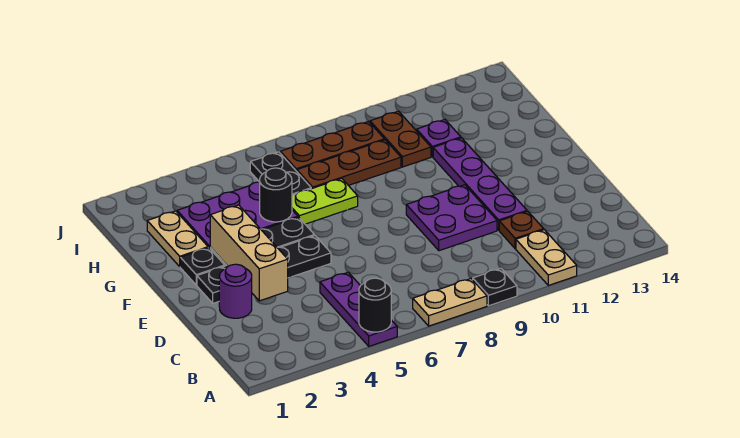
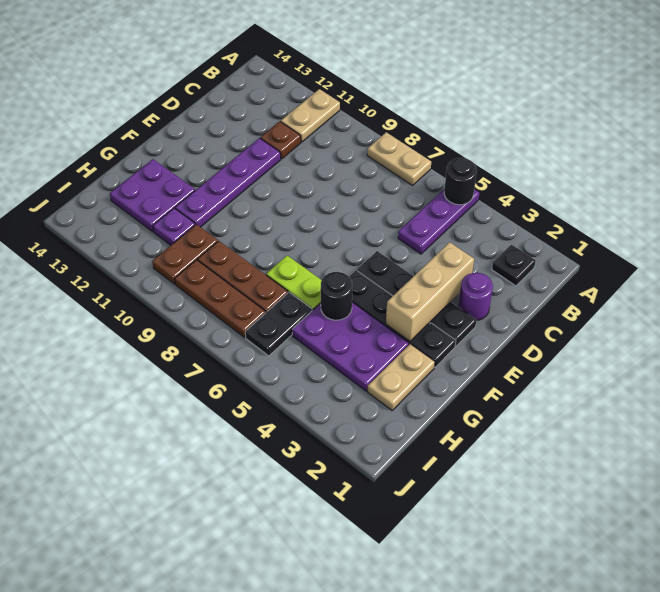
black 1x1 plate [473,269,517,306] -> black 1x1 plate moved to [492,245,536,286]
purple 2x2 plate [406,185,497,251] -> purple 2x2 plate moved to [110,159,195,232]

